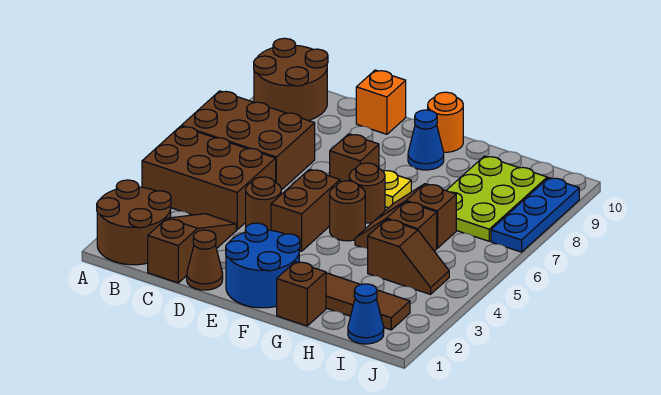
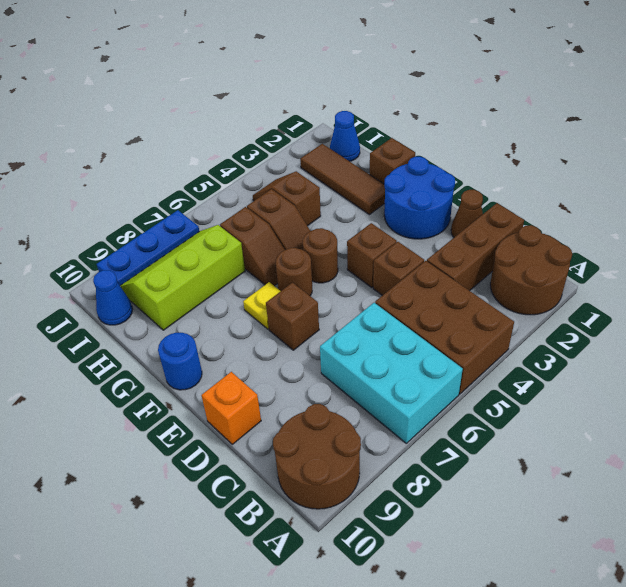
brown 2x3 brick [181,91,315,190] -> cyan 2x3 brick [320,303,463,443]
brown 1x3 slope [148,214,236,283] -> brown 1x3 brick [427,203,524,291]
brown 1x1 round brick [246,177,281,230] -> brown 1x1 brick [373,242,424,296]
brown 1x2 brick [271,169,340,251] -> brown 1x1 brick [347,223,397,288]
blue 1x1 cone [408,110,444,170] -> blue 1x1 cone moved to [93,270,133,325]
orange 1x1 round brick [428,92,463,152] -> blue 1x1 round brick [158,333,202,390]
lime 2x3 plate [446,156,547,241] -> lime 2x3 slope [120,225,245,330]

